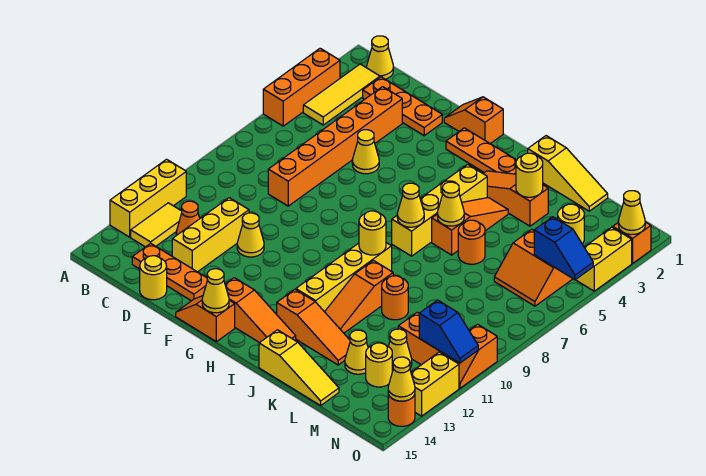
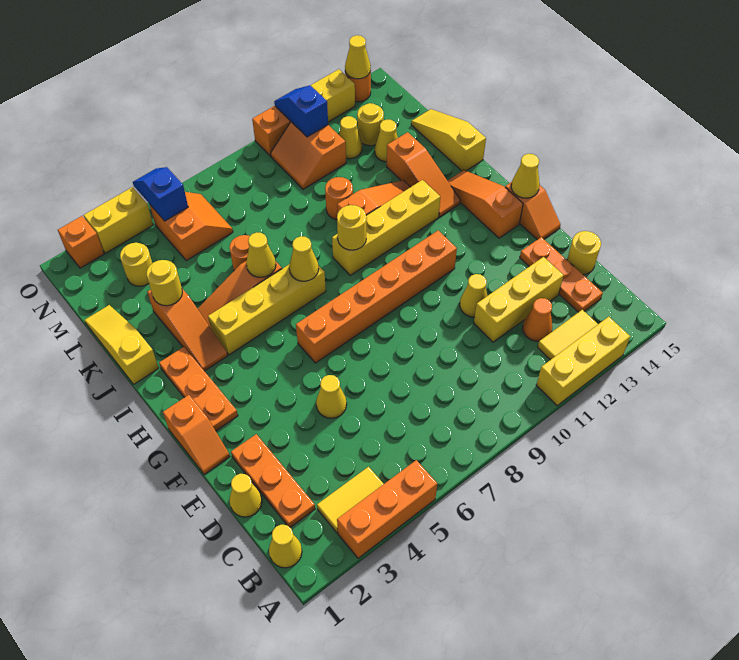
yellow 1x3 tile [303,64,380,125] -> yellow 1x2 tile [317,467,383,533]
orange 1x6 brick [268,87,402,206] -> orange 1x6 brick moved to [296,230,457,363]
orange 1x3 slope [277,290,350,365] -> orange 1x3 slope turned to [387,132,460,217]
yellow 1x1 cone [618,191,645,235] -> yellow 1x1 cone moved to [229,474,262,517]

